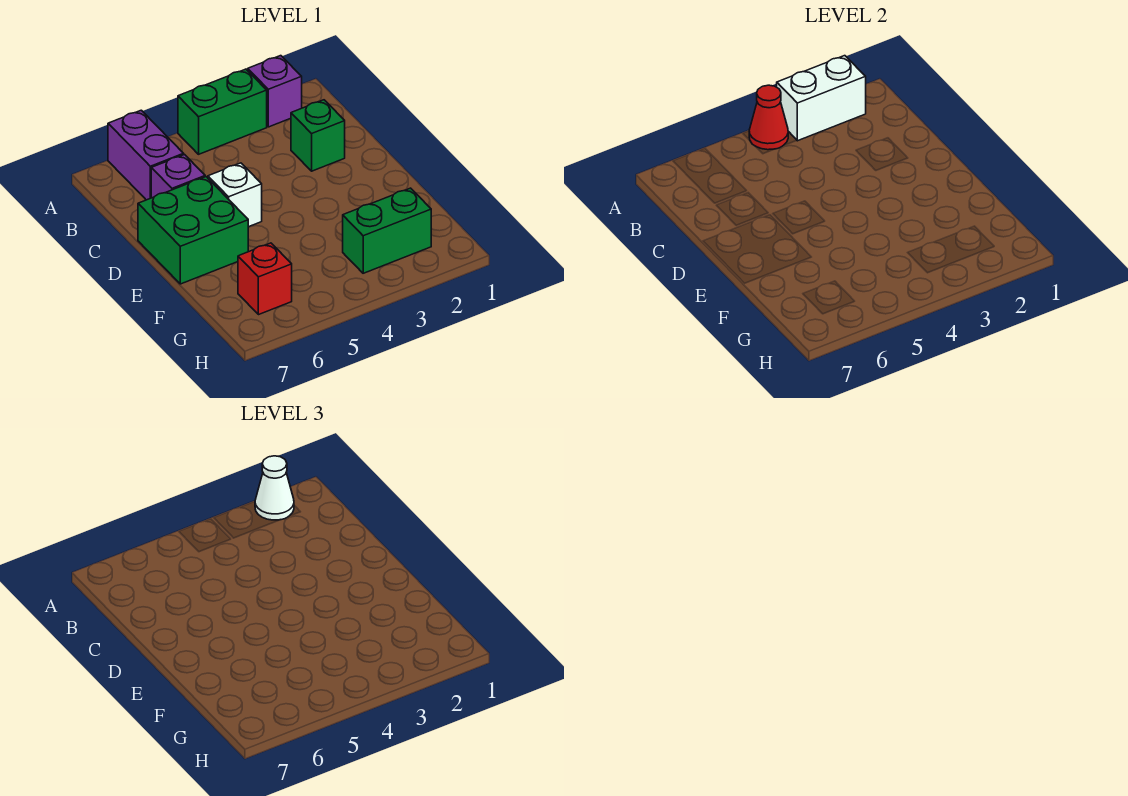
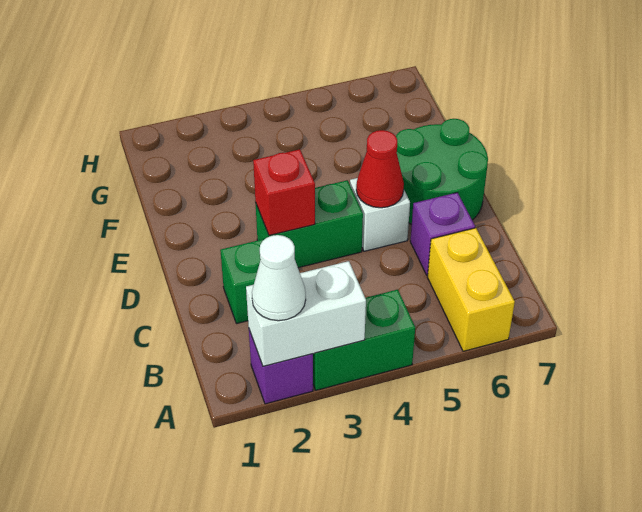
red 1x1 cone [749,85,788,150] -> red 1x1 cone moved to [356,130,404,208]
purple 1x2 brick [108,110,184,200] -> yellow 1x2 brick [428,228,515,351]
green 2x2 brick [138,177,248,284] -> green 2x2 round brick [396,119,488,224]
green 1x2 brick [343,188,431,273] -> green 1x2 brick moved to [255,180,363,268]
red 1x1 brick [238,243,292,315] -> red 1x1 brick moved to [253,149,315,235]

